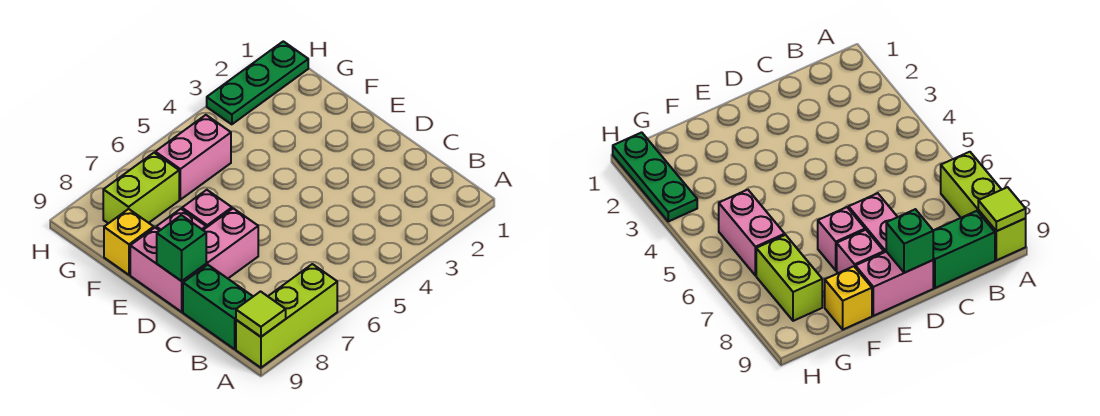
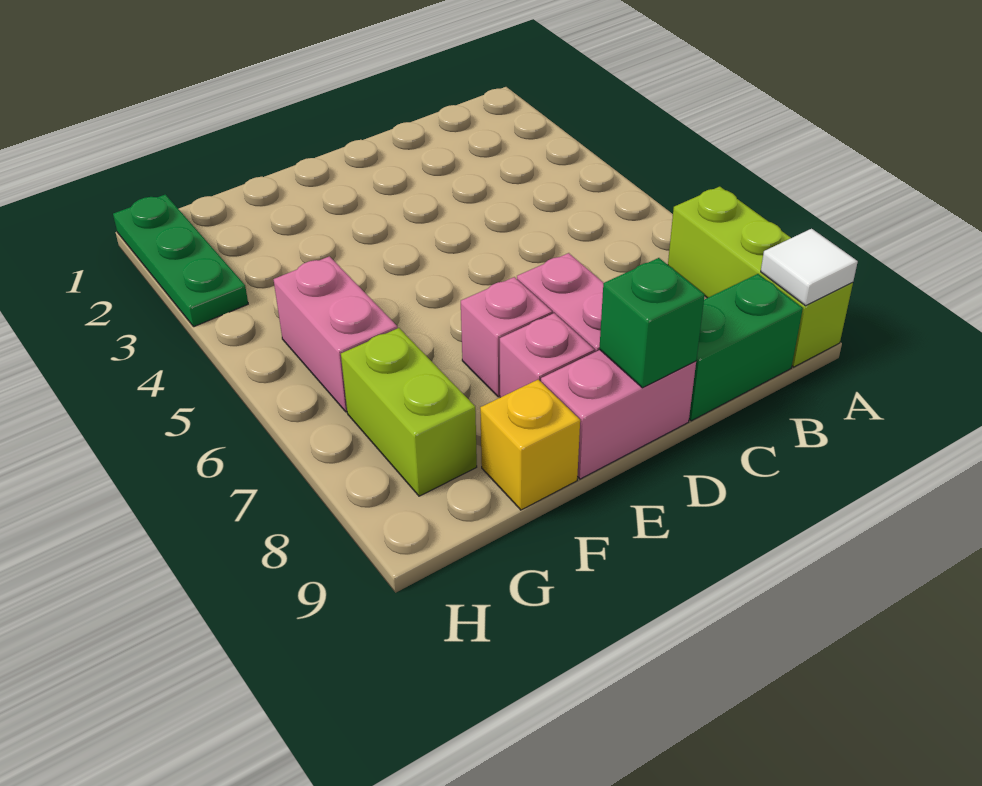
lime 1x1 tile [236,292,286,337] -> white 1x1 tile [761,229,858,306]

